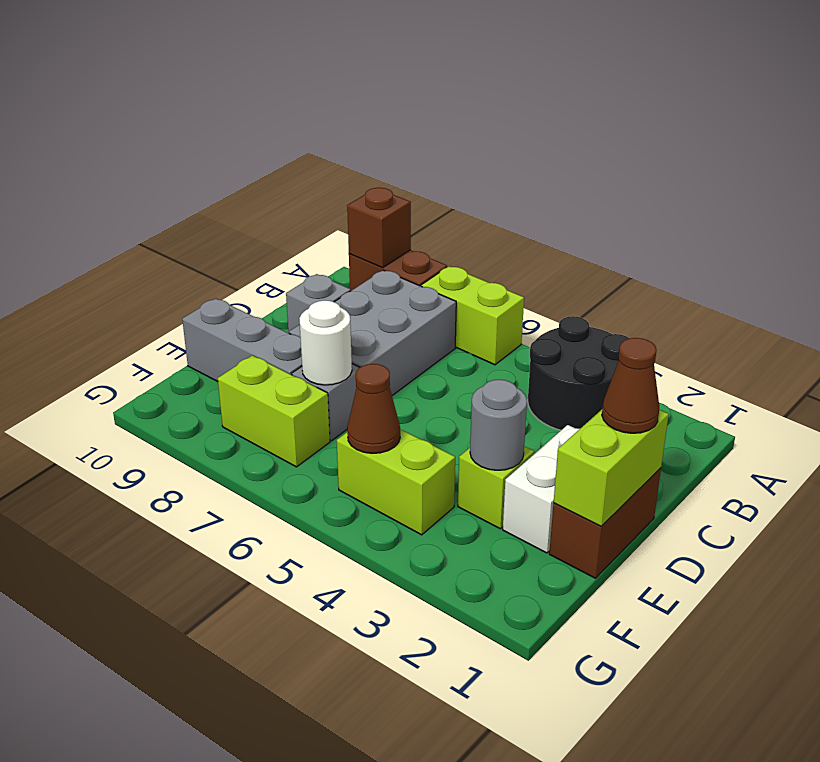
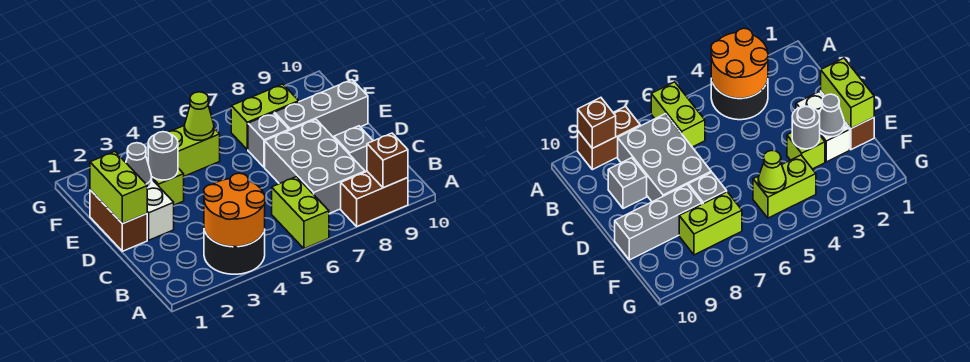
none -> orange 2x2 round brick [204,173,265,247]
lime 1x2 brick [421,266,524,365] -> lime 1x2 brick turned to [272,177,329,249]
brown 1x1 cone [602,338,659,433] -> none
none -> grey 1x1 cone [126,143,152,188]
white 1x1 round brick [299,300,352,385] -> none
brown 1x1 cone [347,364,400,453] -> lime 1x1 cone [184,92,214,140]

